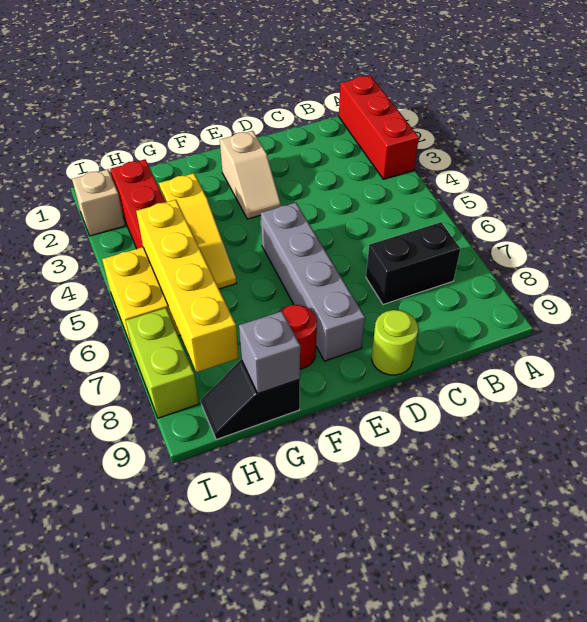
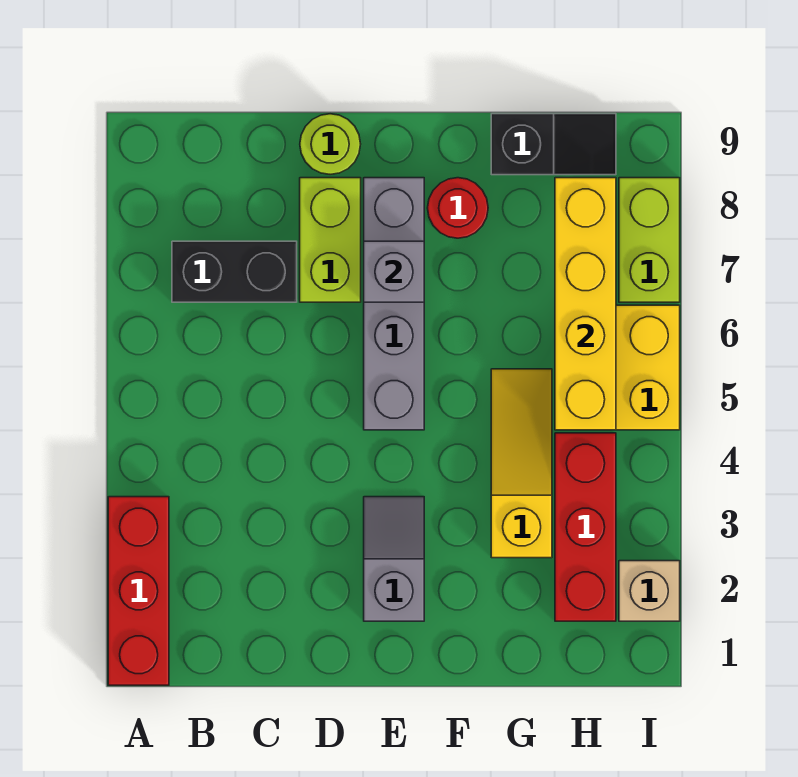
none -> lime 1x2 brick [300,178,361,302]
tan 1x2 slope [220,131,281,219] -> grey 1x2 slope [364,497,424,621]
grey 1x1 brick [239,311,300,394] -> grey 1x1 brick moved to [364,241,424,302]

